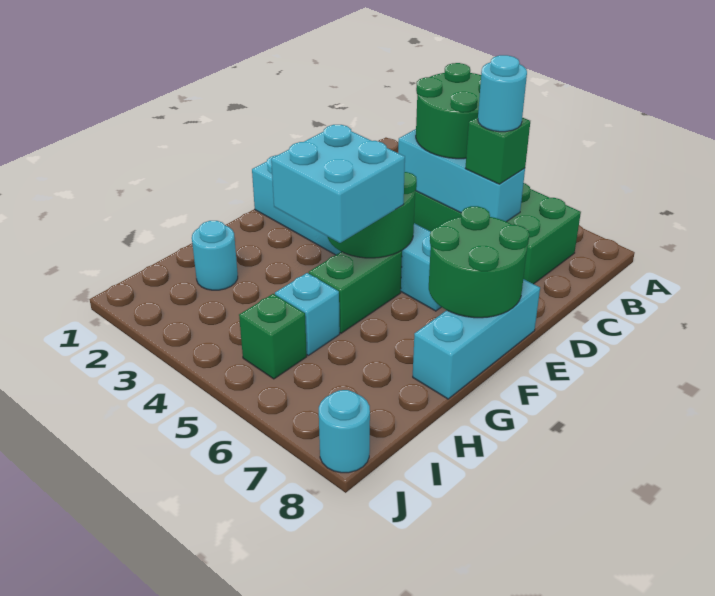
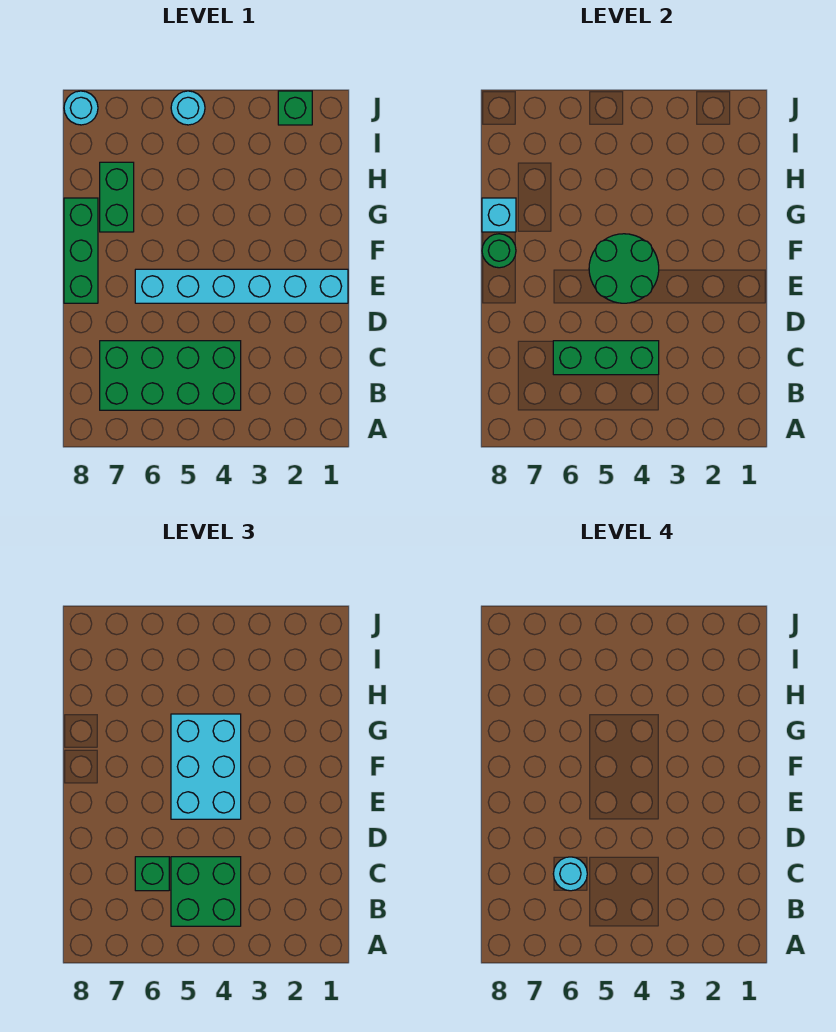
green 2x2 round brick [416,63,481,159] -> green 2x2 brick [171,857,241,926]
cyan 1x3 brick [398,129,525,222] -> green 1x3 brick [553,341,659,375]
green 2x2 round brick [429,206,529,318] -> green 1x1 round brick [482,234,516,268]
cyan 1x3 brick [413,279,540,399] -> green 1x3 brick [64,198,98,303]
cyan 2x2 brick [271,125,405,243] -> cyan 2x3 brick [171,714,241,819]
green 1x2 brick [309,251,402,333] -> green 1x2 brick moved to [100,162,134,232]
cyan 1x1 round brick [192,221,238,290] -> cyan 1x1 round brick moved to [171,91,205,125]
cyan 1x1 brick [275,273,340,355] -> cyan 1x1 brick moved to [482,198,516,232]
green 1x1 brick [239,294,307,379] -> green 1x1 brick moved to [278,91,312,125]

